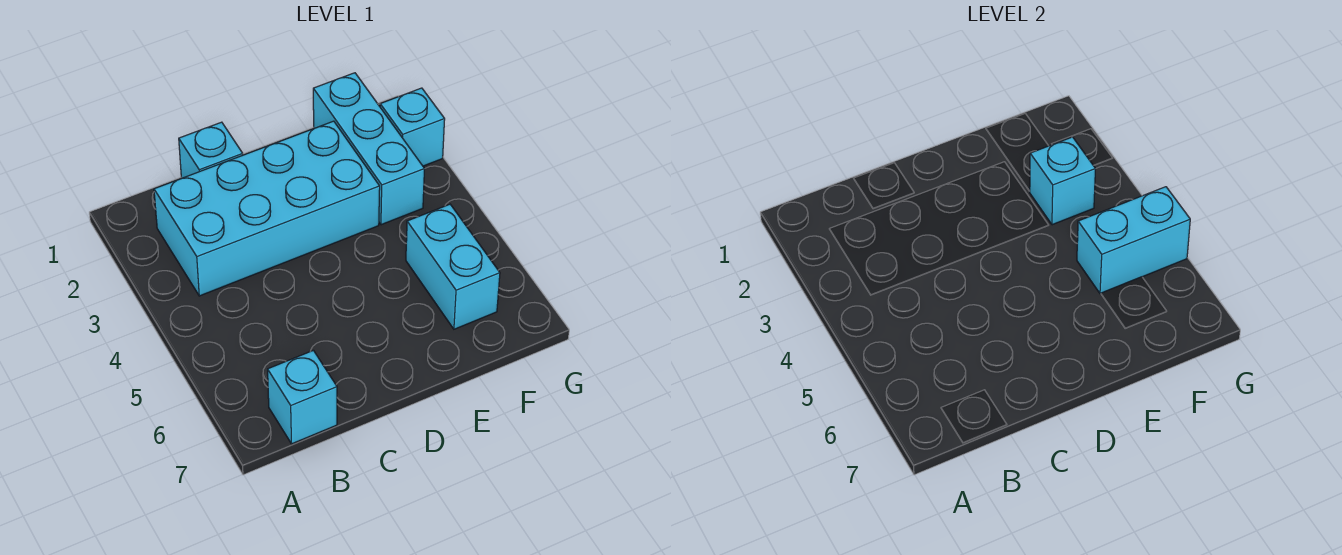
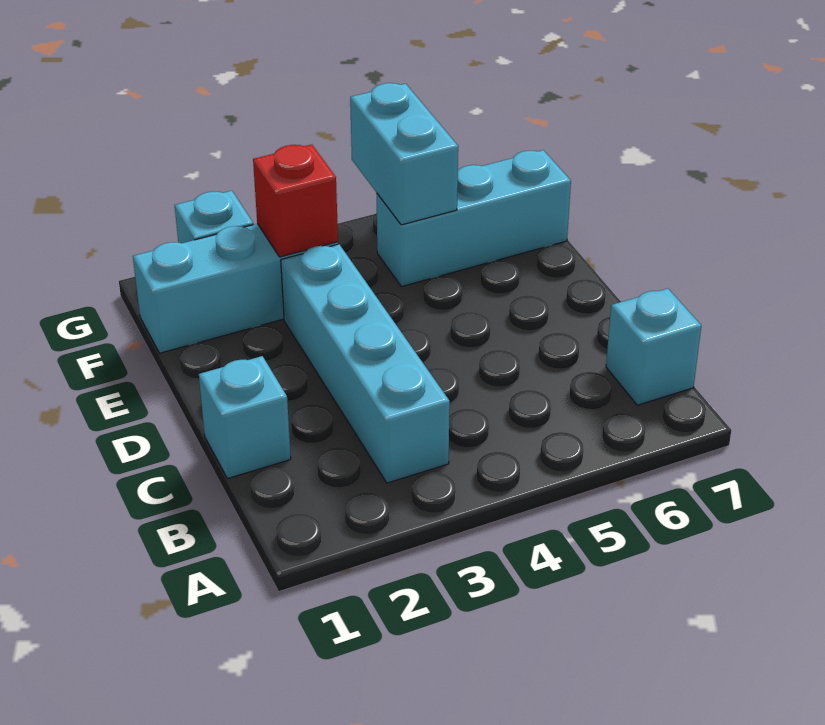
cyan 2x4 brick [154,121,380,296] -> cyan 1x4 brick [281,244,450,483]
cyan 1x1 brick [1030,137,1096,225] -> red 1x1 brick [253,144,338,257]
cyan 1x2 brick [406,204,500,329] -> cyan 1x3 brick [377,150,571,287]

